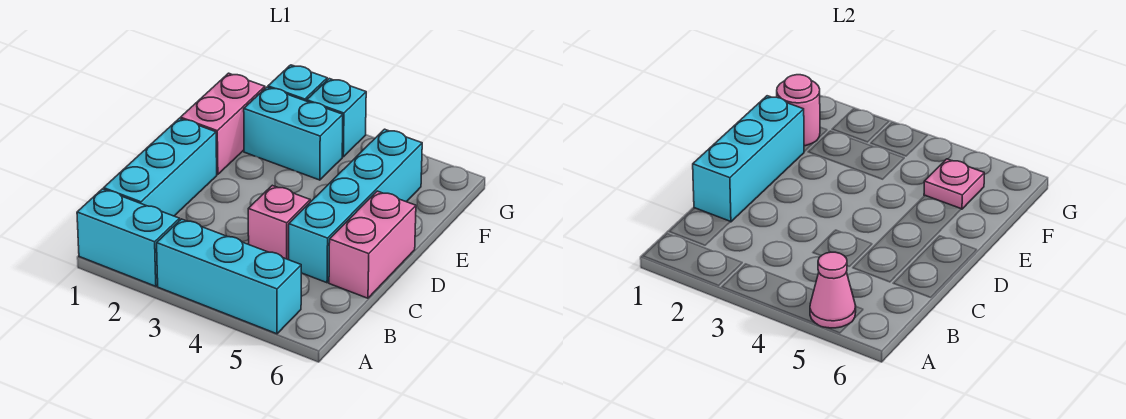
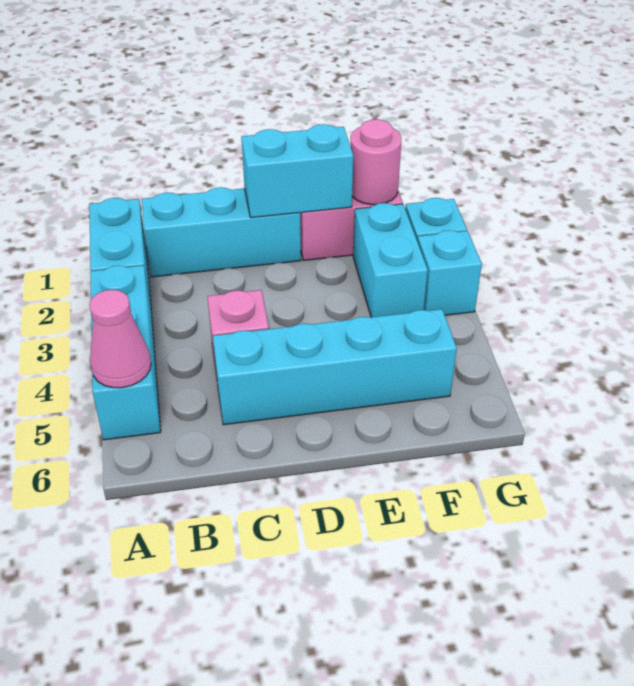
cyan 1x3 brick [693,96,804,222] -> cyan 1x2 brick [242,124,353,218]
pink 1x2 brick [329,191,416,298] -> none
pink 1x1 plate [924,159,984,209] -> none

